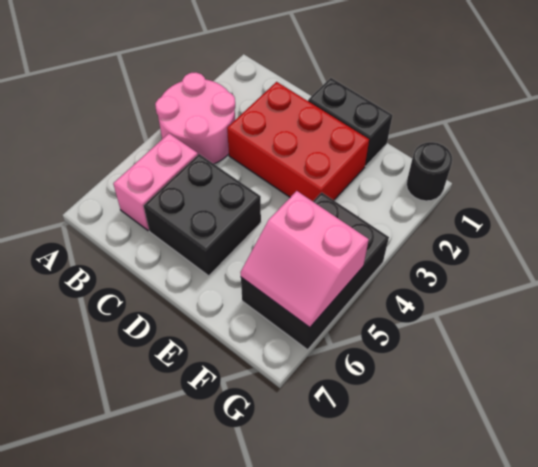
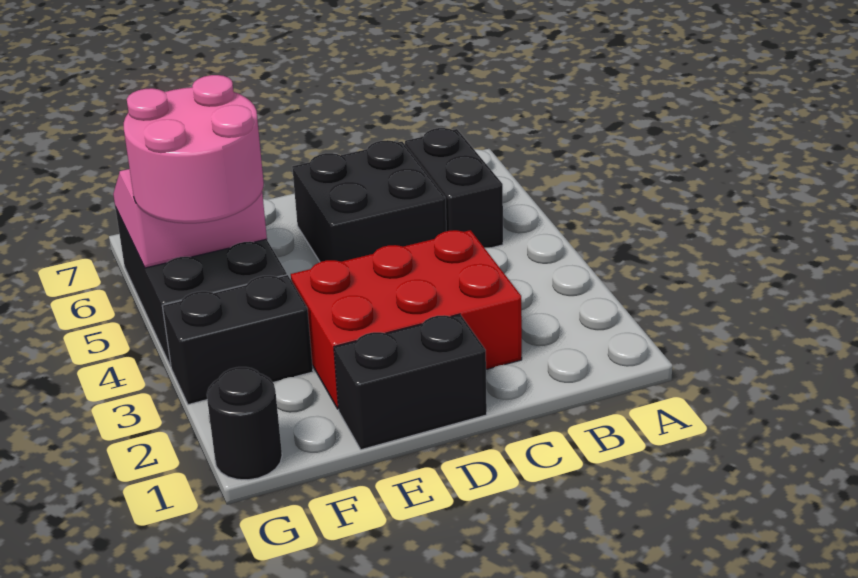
pink 2x2 round brick [155,73,235,164] -> pink 2x2 round brick moved to [124,75,264,223]
pink 1x2 brick [113,134,198,231] -> black 1x2 brick [405,128,503,248]
none -> black 1x2 brick [162,275,313,405]

